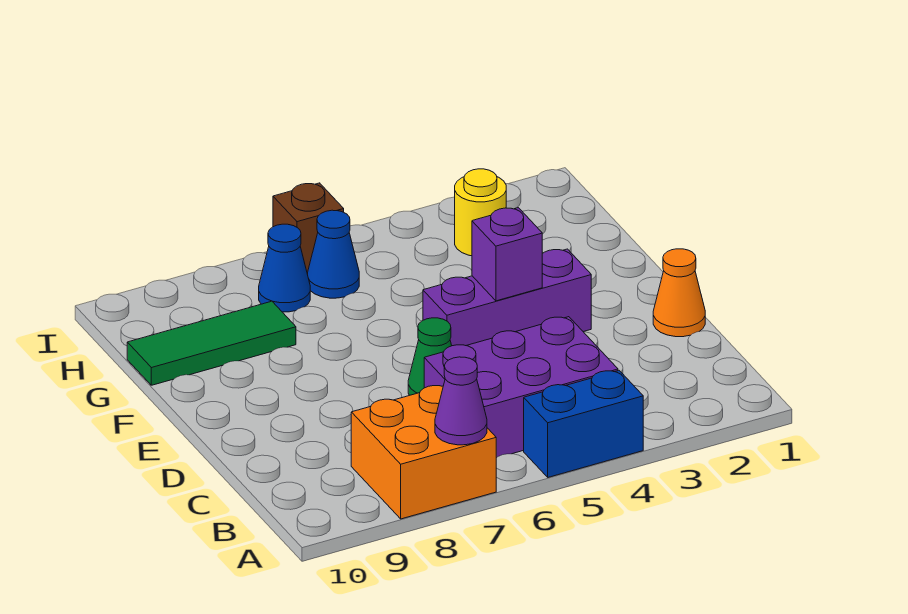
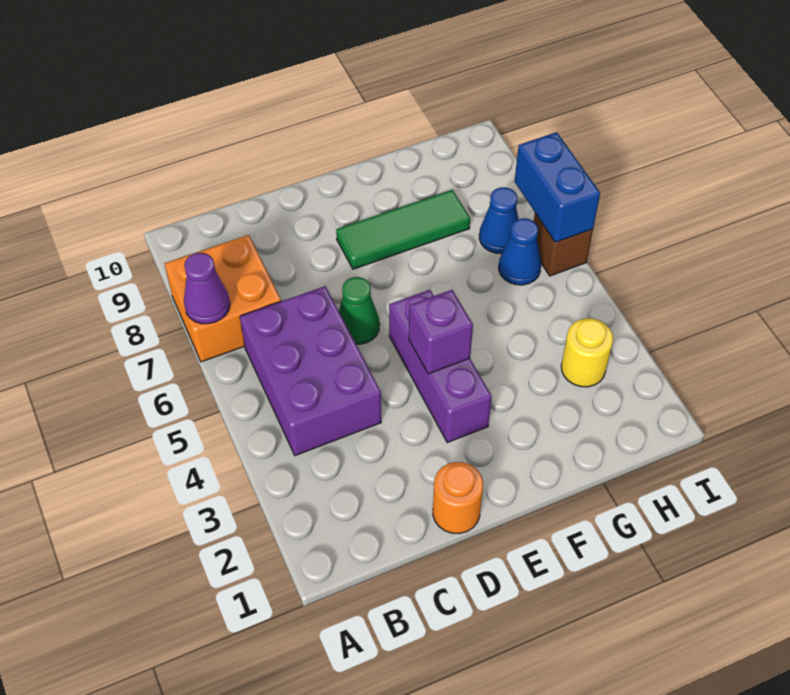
blue 1x2 brick [524,371,643,477] -> blue 1x2 brick moved to [514,132,600,242]
orange 1x1 cone [653,249,705,337] -> orange 1x1 round brick [433,462,483,534]
green 1x3 tile [127,301,296,385] -> green 1x3 tile turned to [336,190,470,269]

